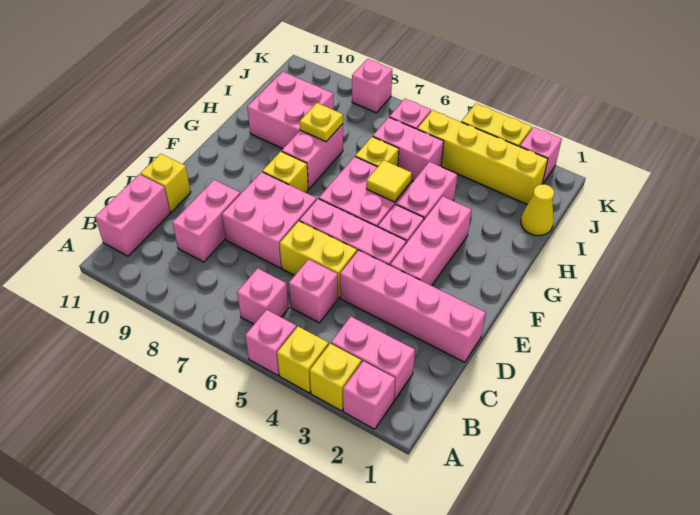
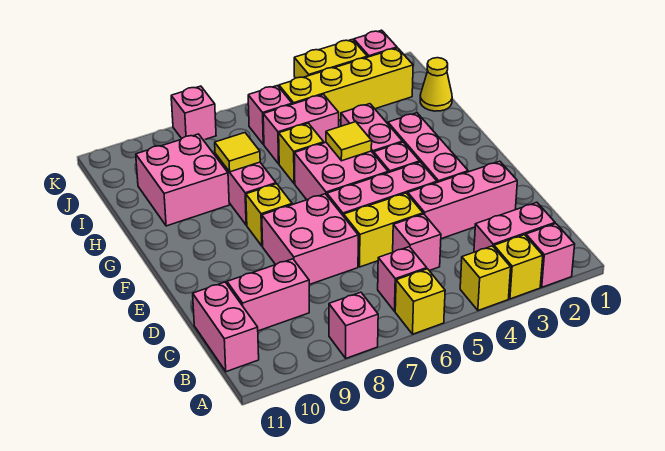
pink 1x1 brick [245,309,296,375] -> pink 1x1 brick moved to [329,292,378,358]
pink 1x2 brick [172,180,240,262] -> pink 1x2 brick turned to [227,259,309,331]
pink 1x4 brick [340,250,486,362] -> pink 1x3 brick [408,161,517,239]
yellow 1x1 brick [140,154,191,212] -> yellow 1x1 brick moved to [395,269,445,334]
yellow 1x1 plate [300,103,343,142] -> yellow 1x1 tile [215,133,260,172]

